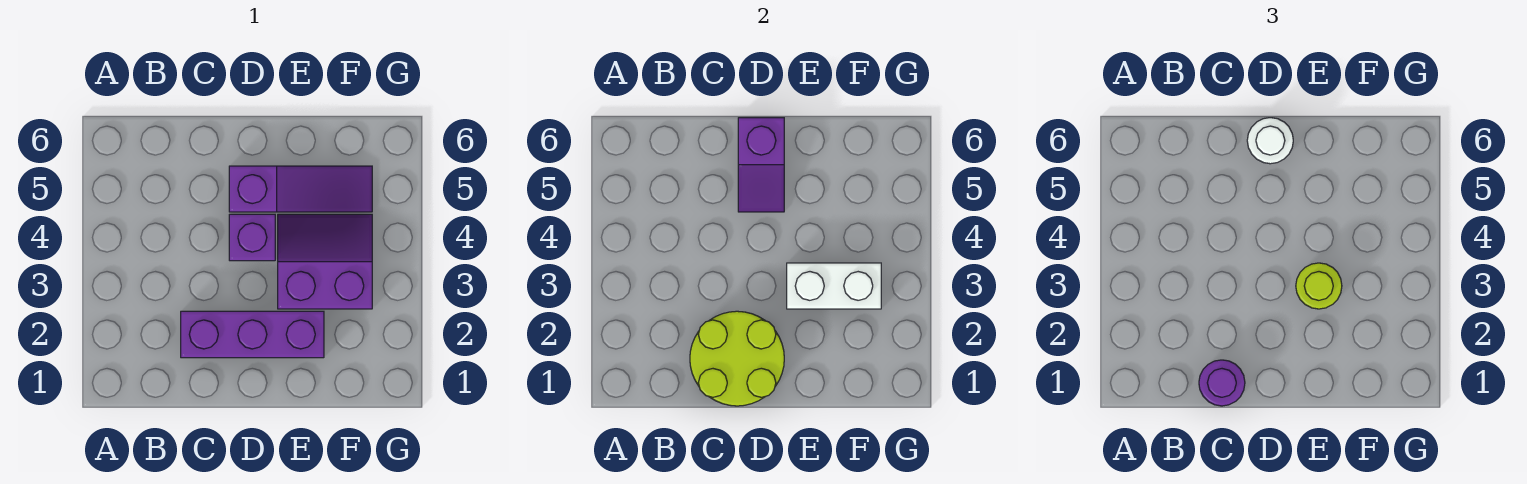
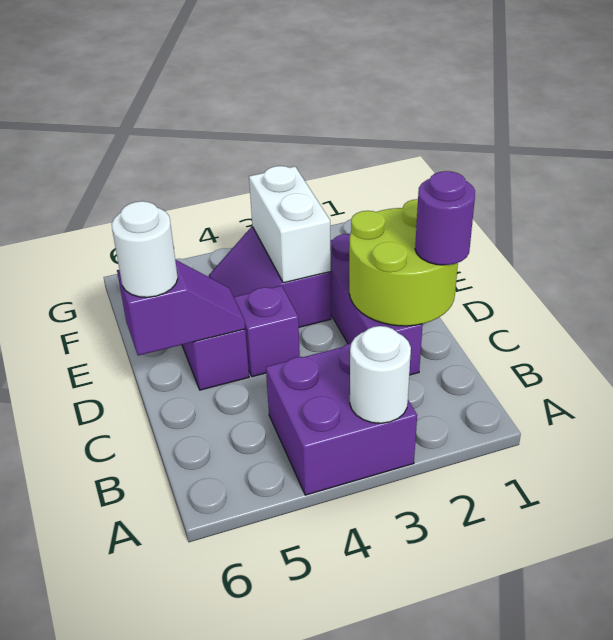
none -> purple 2x2 brick [266,343,417,495]
none -> white 1x1 round brick [350,326,411,423]
lime 1x1 round brick [1296,263,1342,309] -> none

